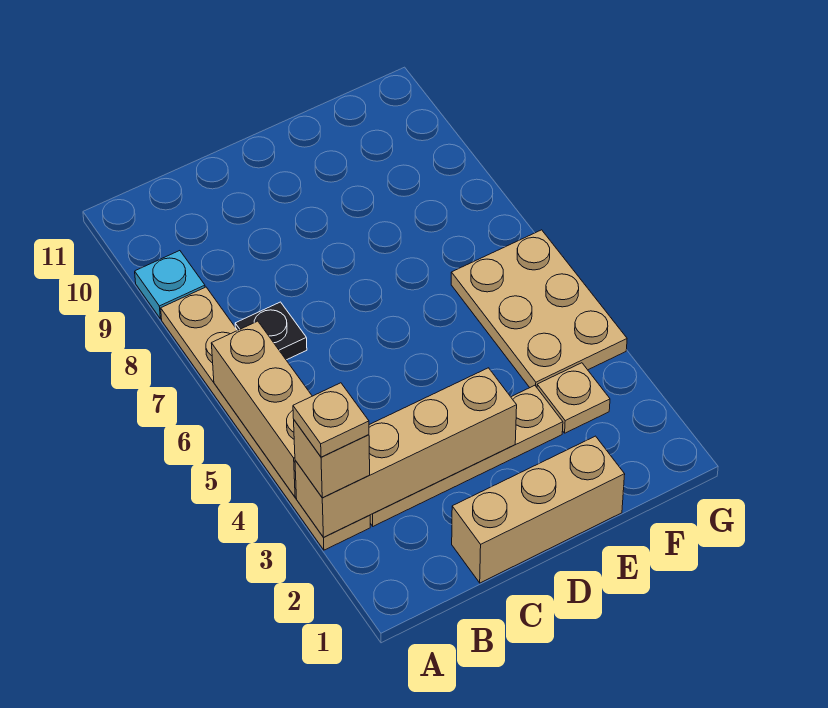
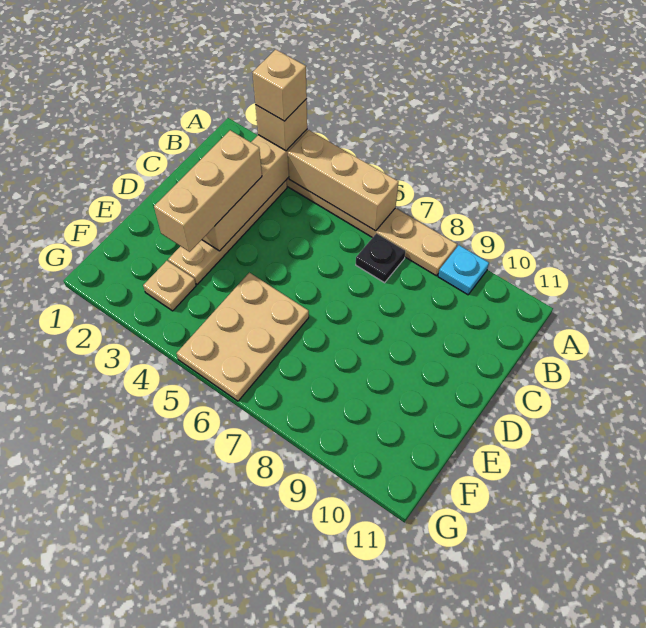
tan 1x1 plate [293,383,369,457] -> tan 1x1 brick [252,49,307,121]
tan 1x3 brick [452,436,625,583] -> tan 1x3 brick moved to [154,130,262,252]
tan 2x3 plate [451,230,627,387] -> tan 2x3 plate turned to [177,273,309,401]

